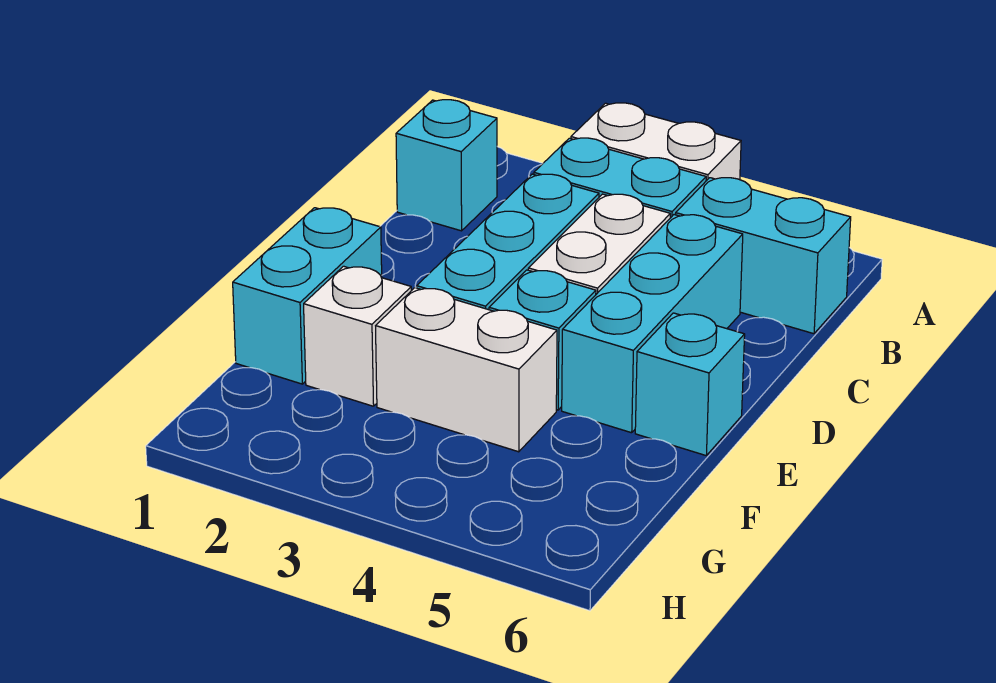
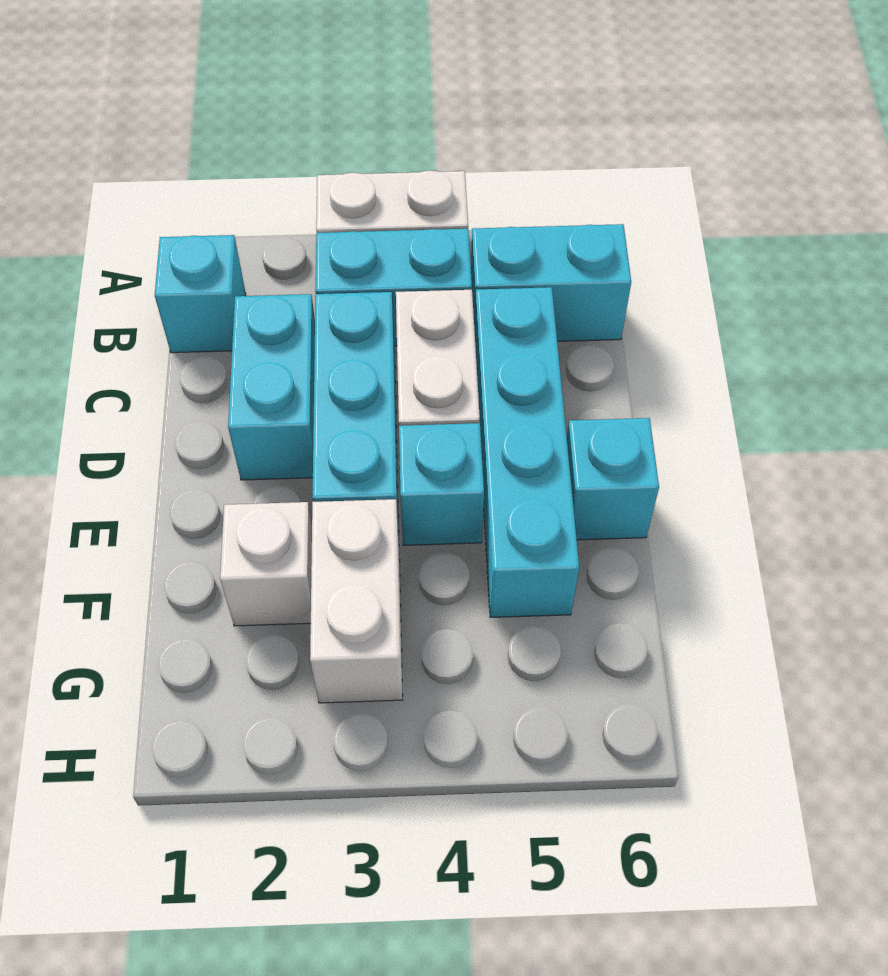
cyan 1x3 brick [562,215,743,433] -> cyan 1x4 brick [475,287,579,617]
cyan 1x2 brick [233,208,382,384] -> cyan 1x2 brick moved to [228,294,315,480]
white 1x2 brick [376,288,557,452] -> white 1x2 brick turned to [310,499,403,703]

